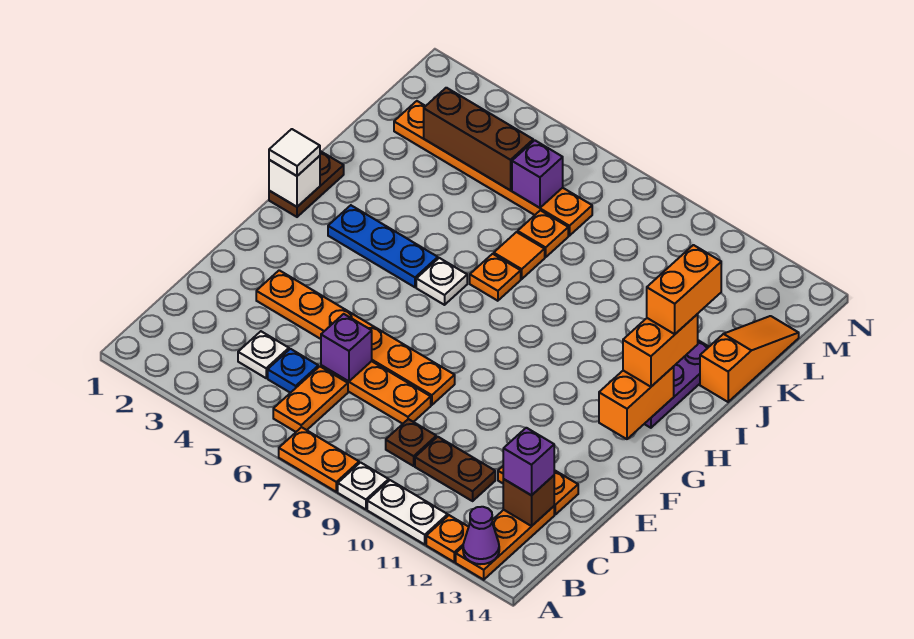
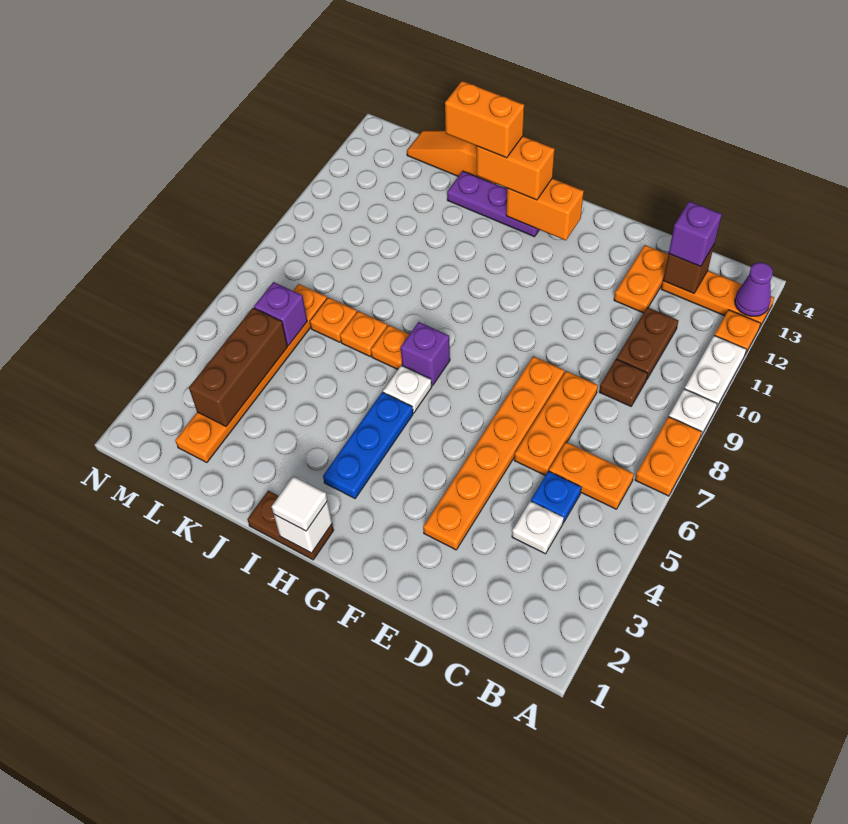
purple 1x1 brick [321,314,372,381] -> purple 1x1 brick moved to [401,322,450,386]
orange 1x1 tile [494,232,545,279] -> orange 1x1 plate [340,311,387,356]

